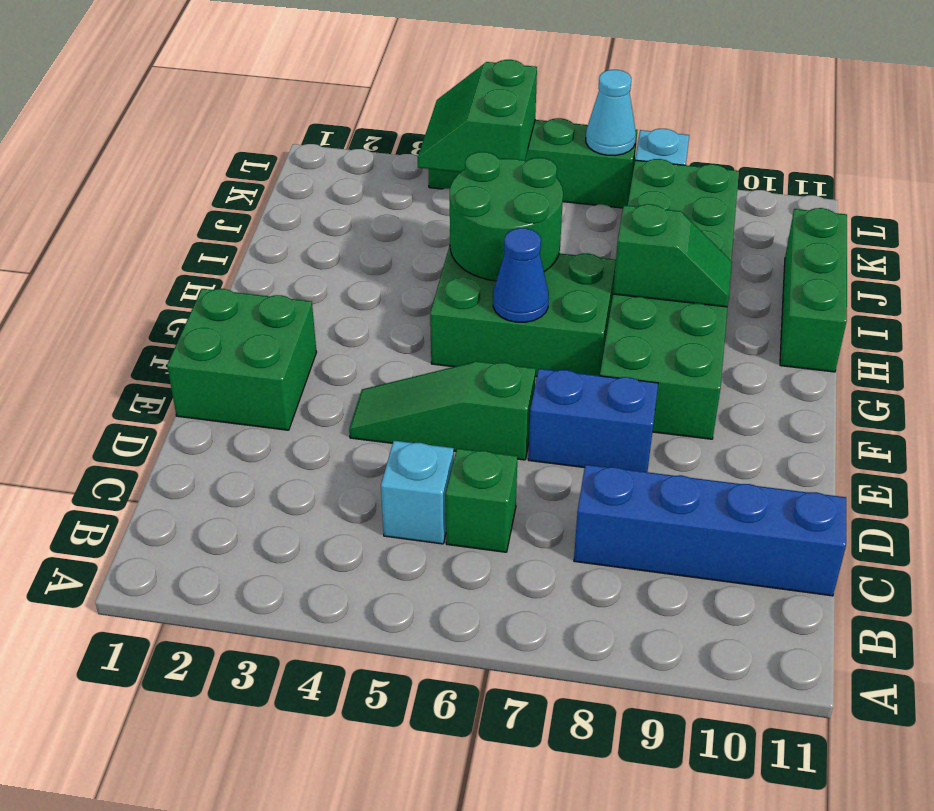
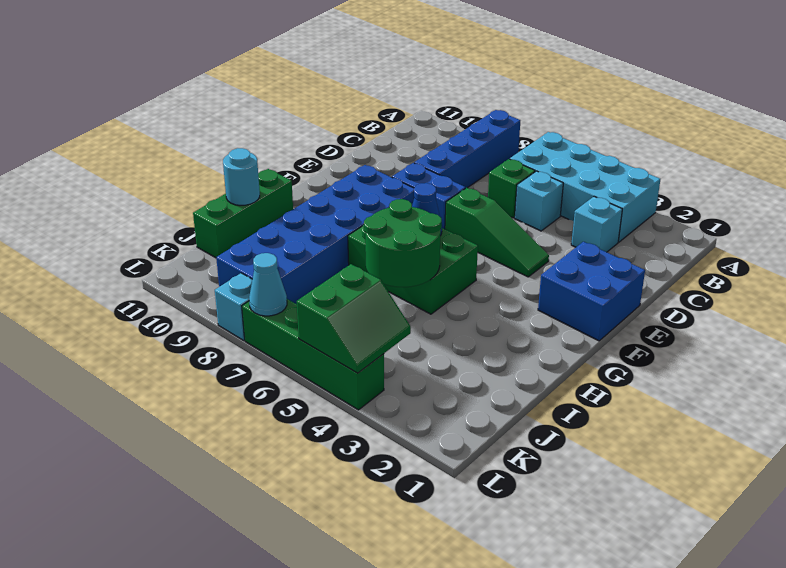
none -> cyan 2x4 brick [510,132,660,242]
none -> cyan 1x1 brick [571,196,622,252]
blue 1x4 brick [574,465,846,596] -> blue 1x4 brick turned to [414,110,520,188]
green 2x2 brick [167,289,316,430] -> blue 2x2 brick [538,242,645,341]
green 2x6 brick [600,159,739,439] -> blue 2x6 brick [216,165,414,304]
green 1x2 slope [613,204,732,307] -> none
none -> cyan 1x1 round brick [223,148,260,205]

